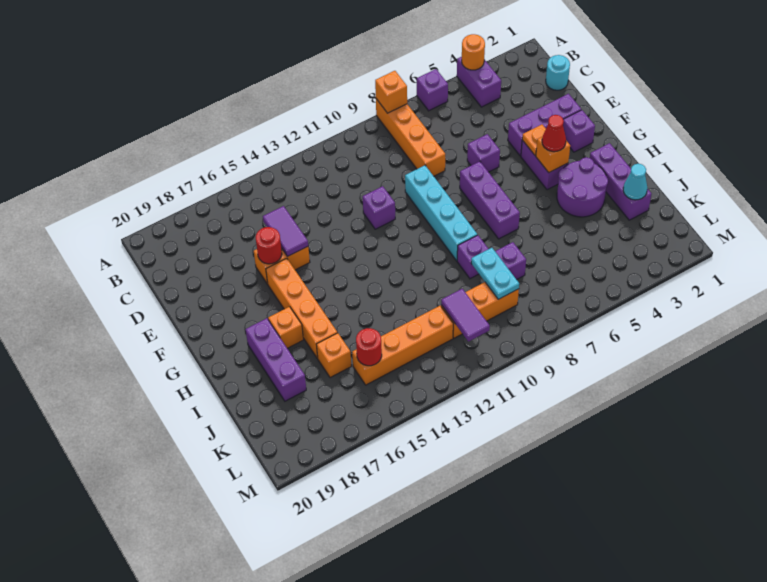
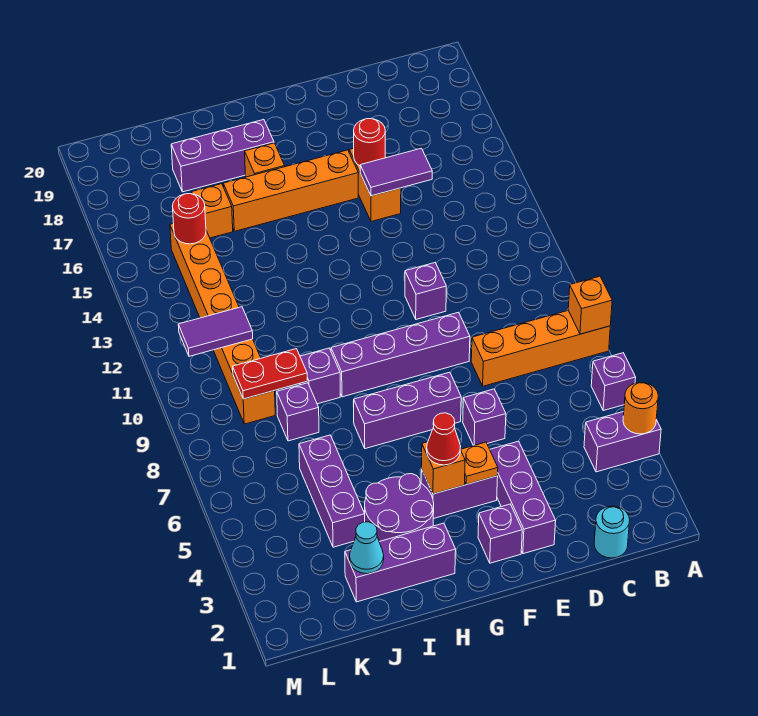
cyan 1x4 brick [405,165,477,261] -> purple 1x4 brick [331,312,470,397]
none -> purple 1x3 brick [299,435,365,547]
cyan 1x2 plate [471,248,519,299] -> red 1x2 plate [233,349,307,399]

